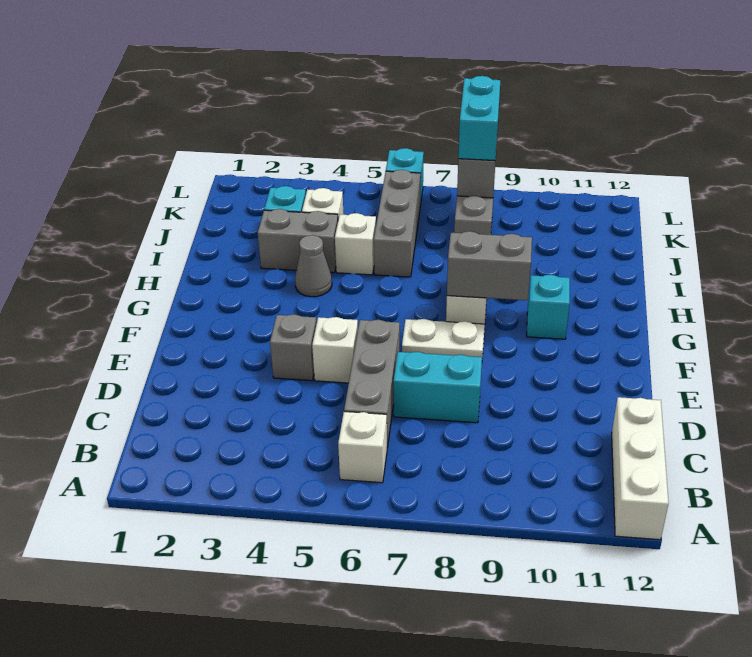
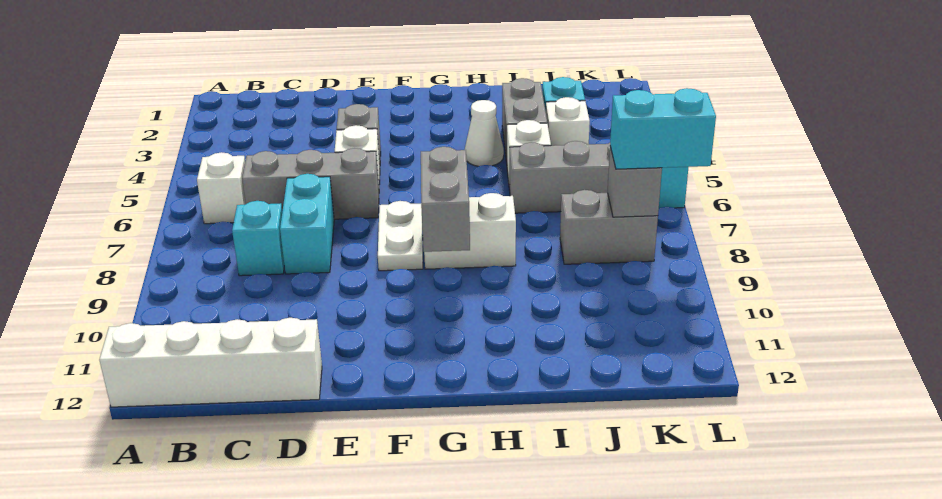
white 1x3 brick [612,397,669,540] -> white 1x4 brick [99,318,322,407]
cyan 1x1 brick [527,275,570,339] -> cyan 1x1 brick moved to [232,201,284,276]
grey 1x1 cone [295,235,332,297] -> white 1x1 cone [465,100,504,166]

